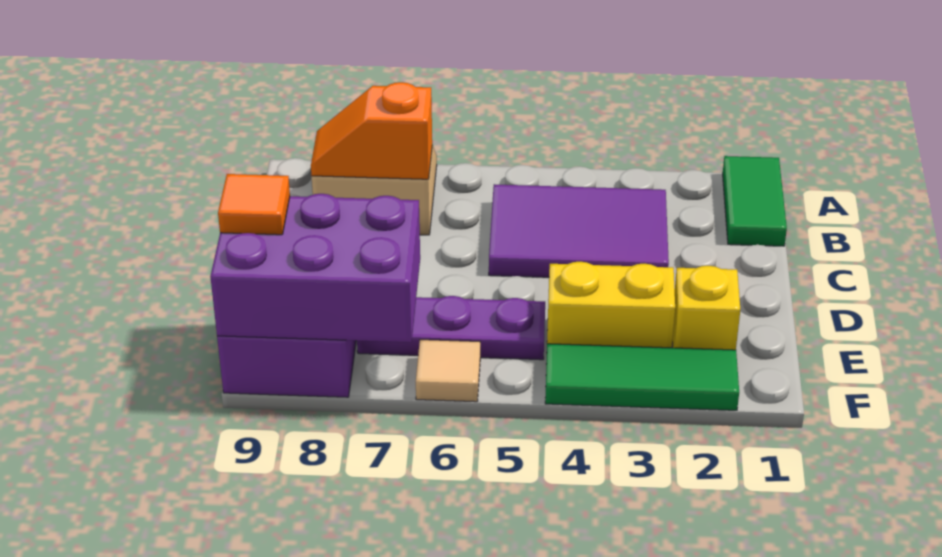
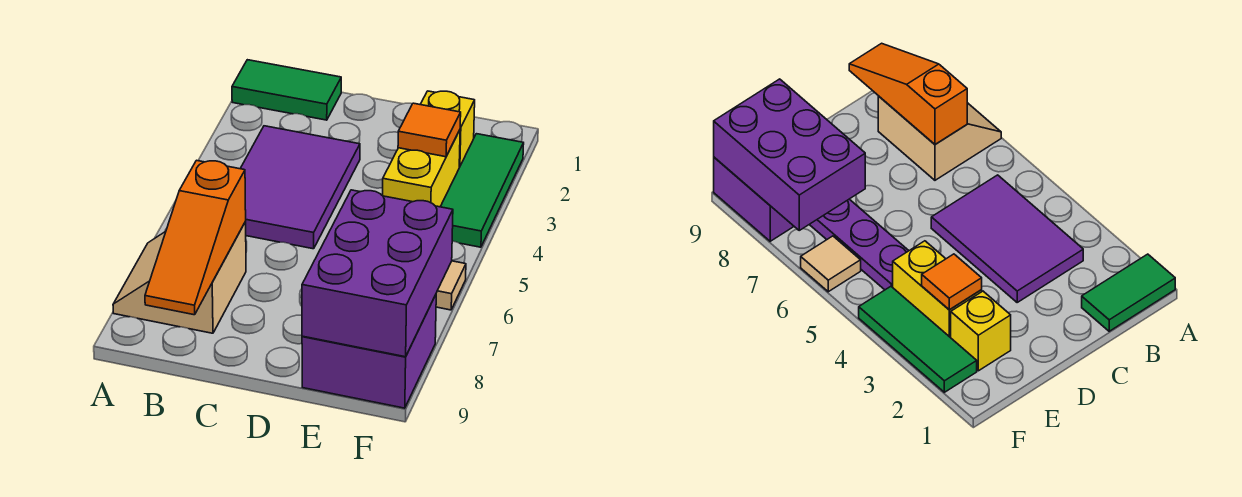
orange 1x2 slope [311,82,432,179] -> orange 1x3 slope [145,160,246,315]
orange 1x1 tile [218,174,290,235] -> orange 1x1 tile moved to [398,103,461,157]

